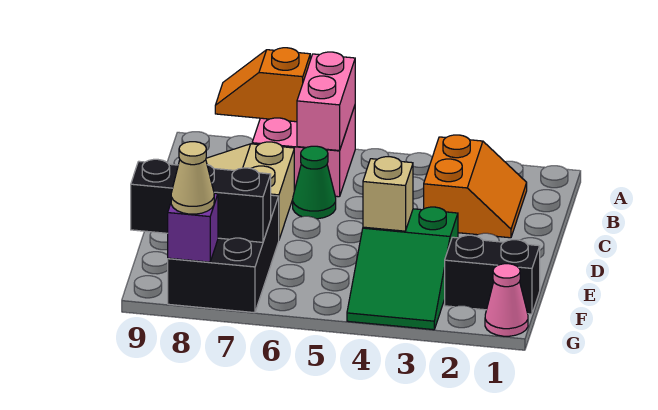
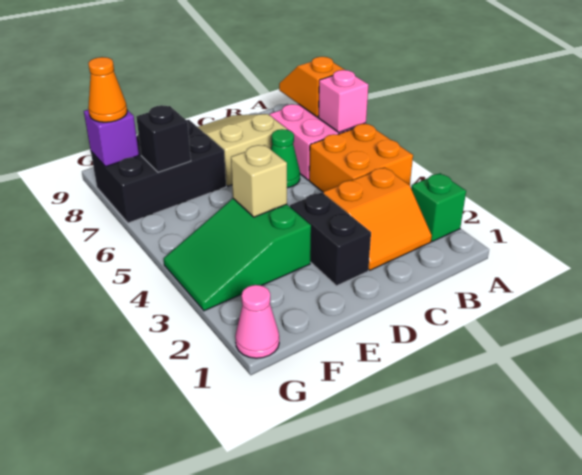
none -> green 1x1 brick [411,173,466,242]
none -> orange 2x2 brick [309,124,413,192]
pink 1x2 brick [297,52,355,151] -> pink 1x1 brick [318,70,368,132]
black 1x2 brick [445,235,540,314] -> black 1x2 brick moved to [290,192,371,286]
black 1x3 brick [131,159,271,242] -> black 1x1 brick [136,105,191,172]
tan 1x1 cone [171,142,214,214] -> orange 1x1 cone [88,57,127,122]

